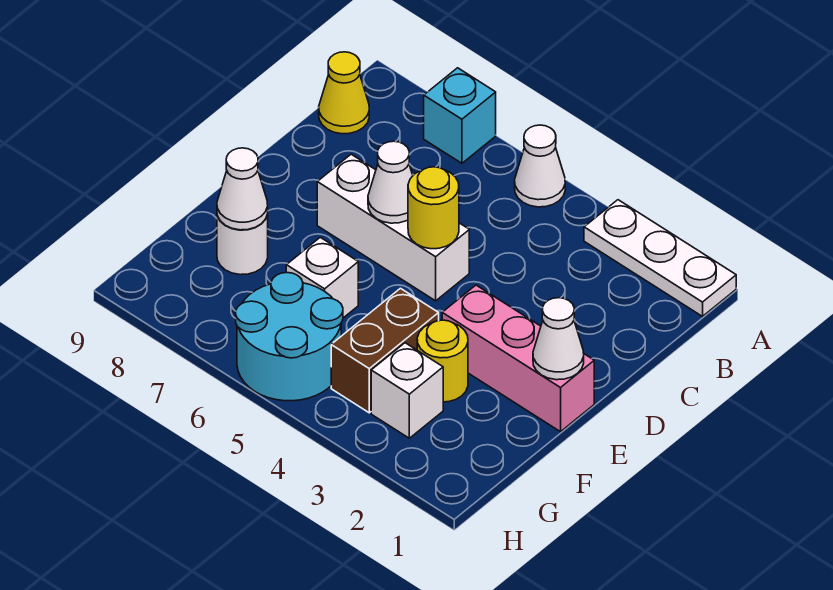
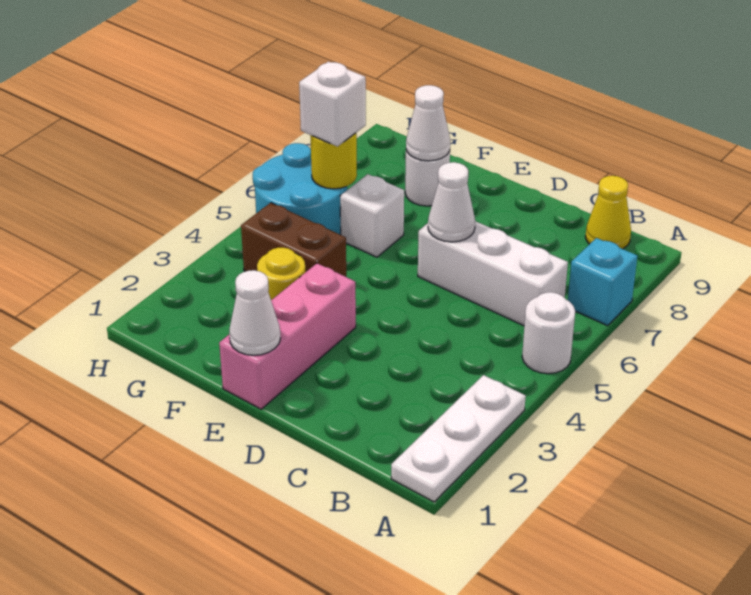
white 1x1 cone [515,125,565,207] -> white 1x1 round brick [522,292,575,374]
white 1x3 brick [317,154,469,301] -> white 1x3 brick turned to [418,221,568,326]
yellow 1x1 round brick [408,167,459,249] -> yellow 1x1 round brick moved to [310,133,357,189]
white 1x1 brick [371,343,443,438] -> white 1x1 brick moved to [299,62,366,146]

